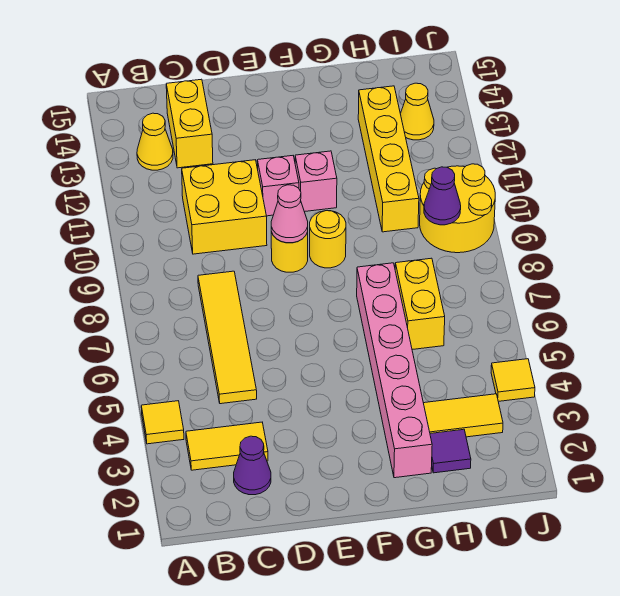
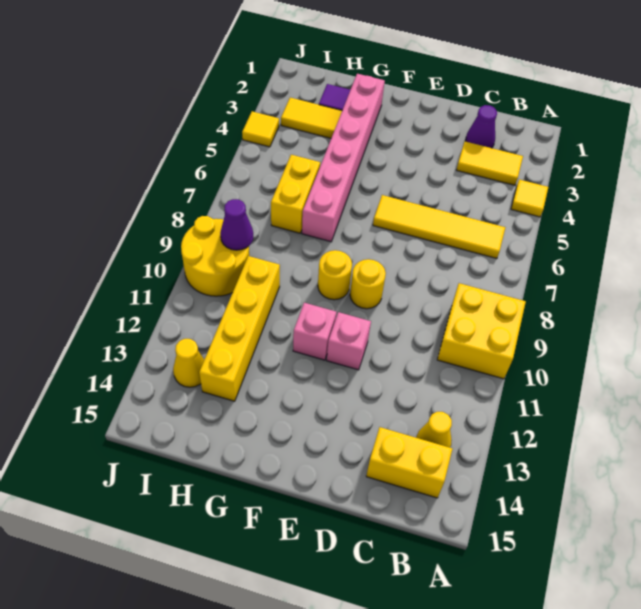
yellow 1x4 tile [198,271,257,404] -> yellow 1x4 tile turned to [373,195,505,259]
yellow 2x2 brick [182,160,267,254] -> yellow 2x2 brick moved to [437,283,526,379]
yellow 1x2 brick [166,79,213,168] -> yellow 1x2 brick turned to [366,427,452,498]
pink 1x1 cone [271,185,308,243] -> none

